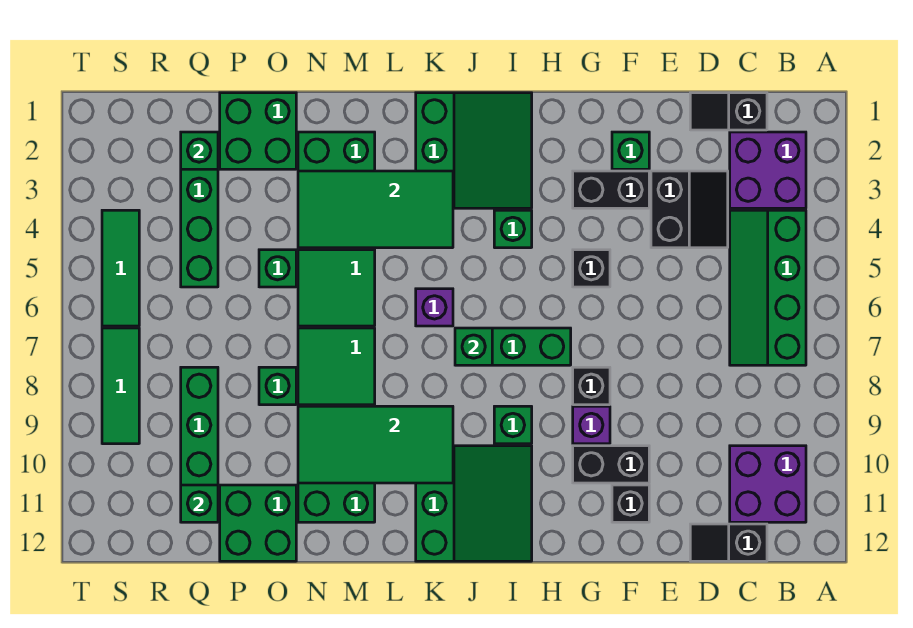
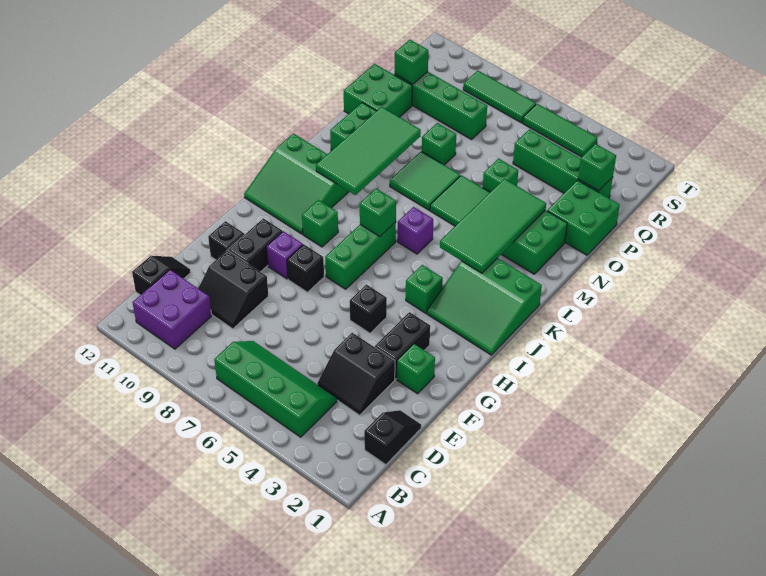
purple 2x2 brick [730,132,806,208] -> none
none -> black 2x2 slope [198,250,268,329]

